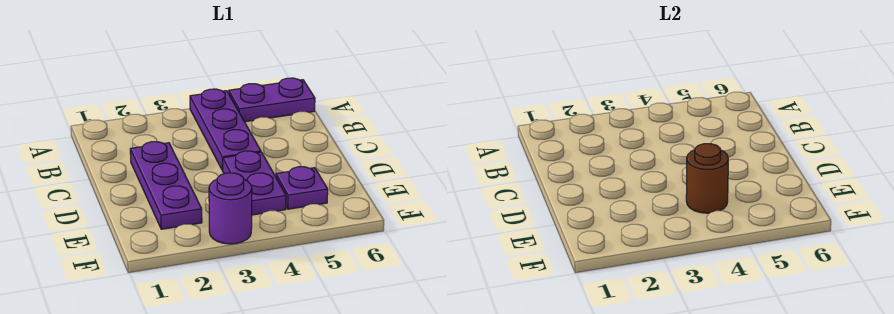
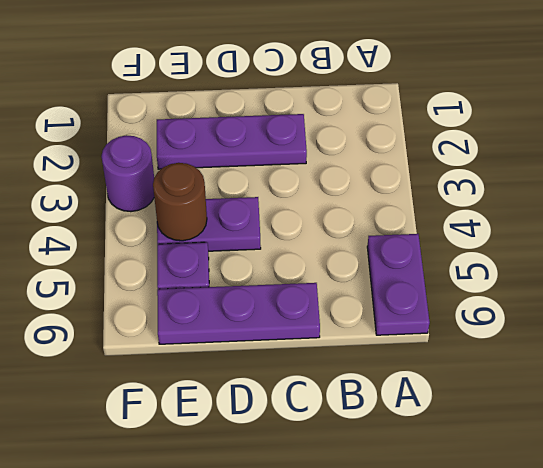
purple 1x3 plate [190,89,261,170] -> purple 1x3 plate moved to [157,283,320,344]

